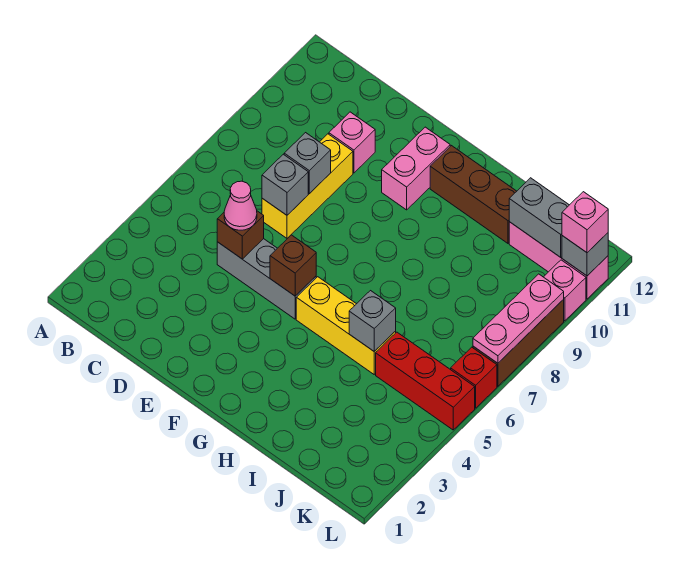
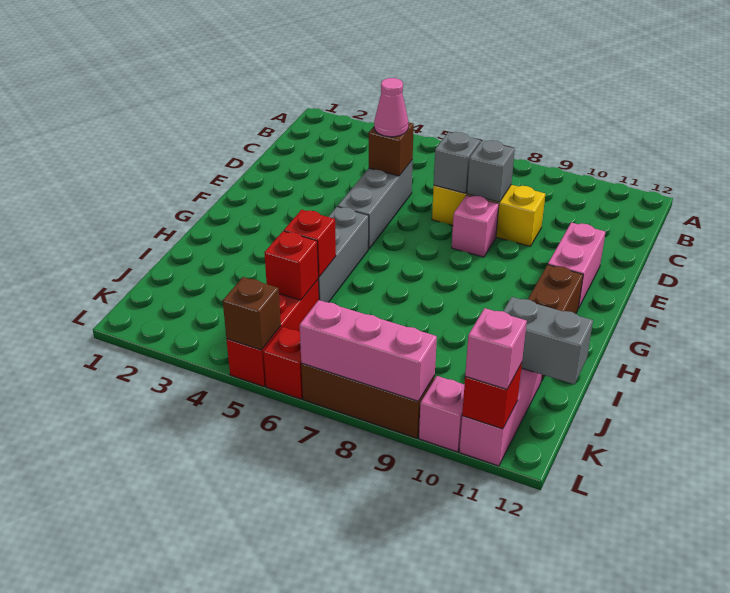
pink 1x1 brick [329,112,375,173] -> pink 1x1 brick moved to [452,195,499,257]
brown 1x1 brick [270,235,316,296] -> brown 1x1 brick moved to [223,277,281,350]
pink 1x2 brick [382,127,450,210] -> pink 1x2 brick turned to [548,222,605,309]
yellow 1x3 brick [296,277,396,374] -> grey 1x3 brick [318,206,369,302]
grey 1x1 brick [349,291,396,351] -> red 1x1 brick [284,210,336,277]
none -> red 1x1 brick [264,231,318,300]
grey 1x2 brick [509,178,569,257] -> grey 1x2 brick turned to [503,297,593,384]
pink 1x3 plate [473,274,564,363] -> pink 1x3 brick [300,300,437,401]
grey 1x1 brick [562,233,608,276] -> red 1x1 brick [462,363,522,429]

